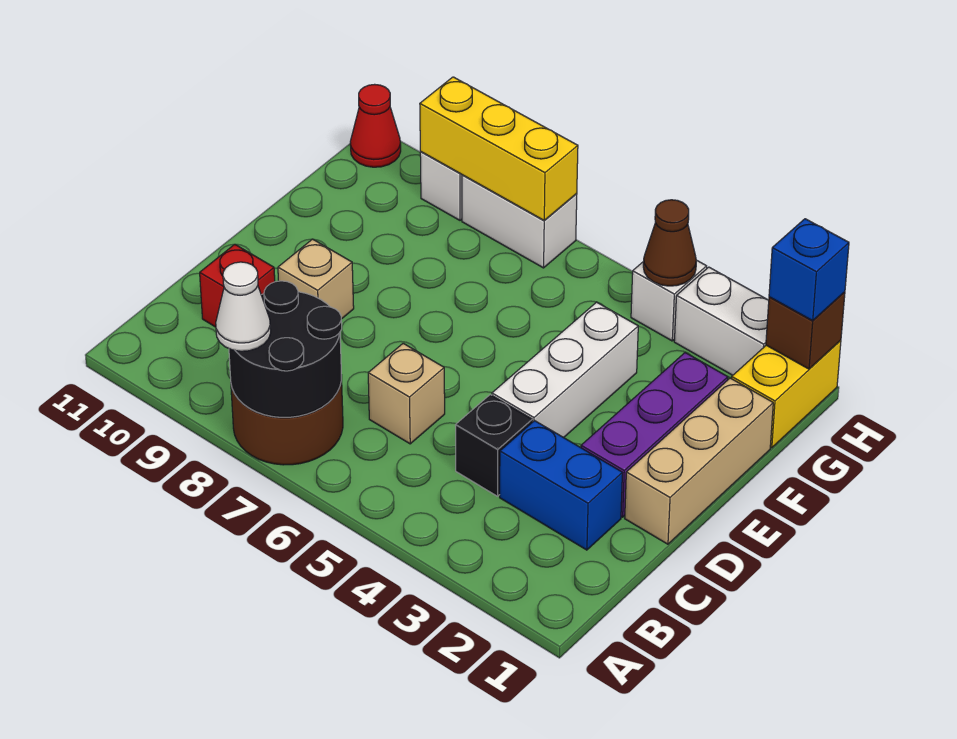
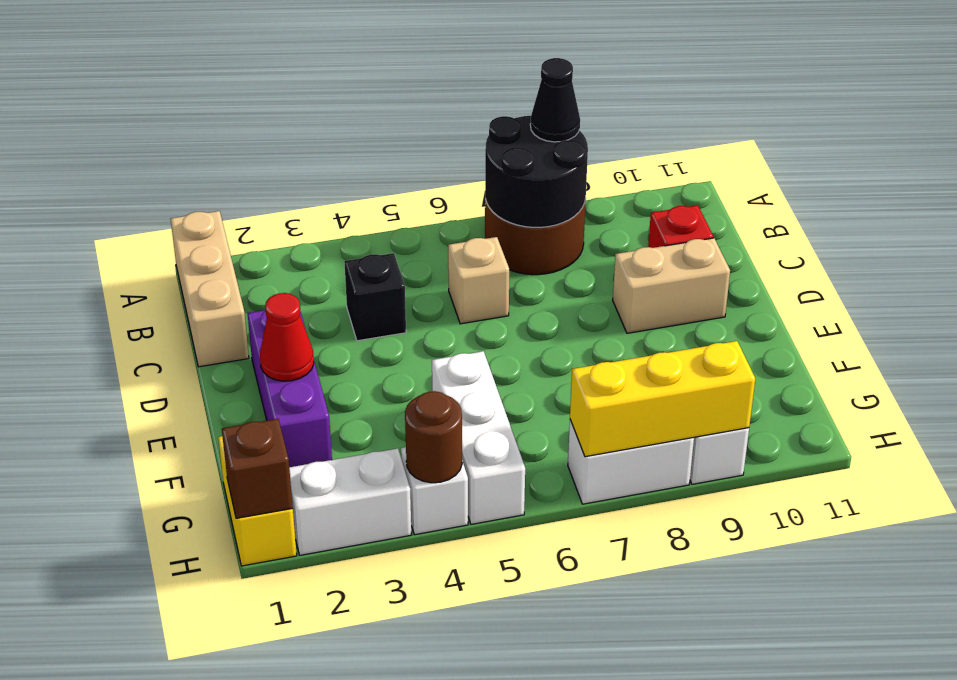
white 1x1 cone [216,262,271,351] -> black 1x1 cone [530,58,580,142]
blue 1x2 brick [500,421,622,550] -> none
tan 1x3 brick [625,378,773,544] -> tan 1x3 brick moved to [171,211,249,367]
white 1x3 brick [492,302,638,438] -> white 1x3 brick moved to [432,351,525,524]
tan 1x1 brick [278,239,354,319] -> tan 1x2 brick [613,238,730,333]
blue 1x1 brick [769,219,849,321] -> none
brown 1x1 cone [643,200,696,286] -> brown 1x1 round brick [405,391,462,483]
red 1x1 cone [350,84,401,167] -> red 1x1 cone moved to [260,293,314,381]

